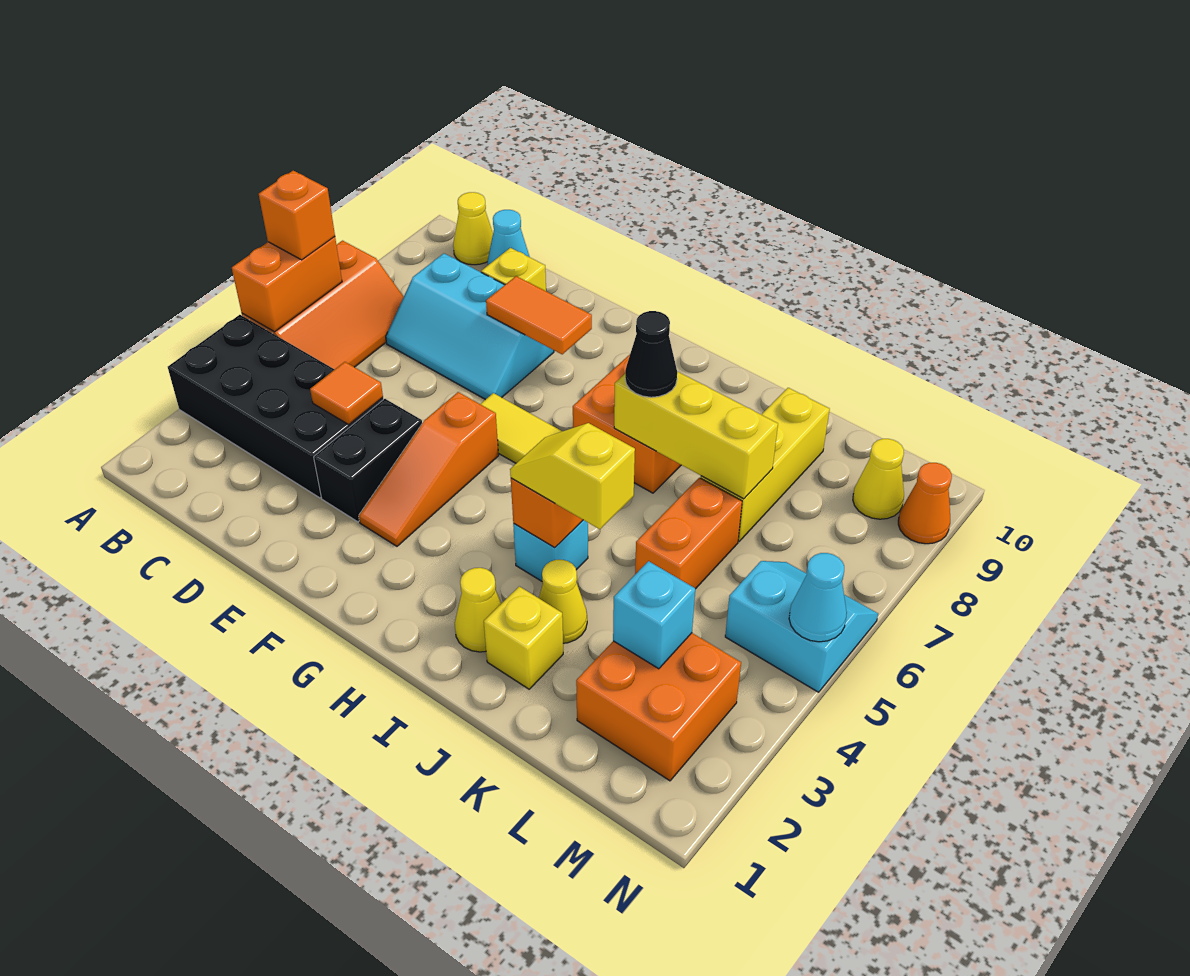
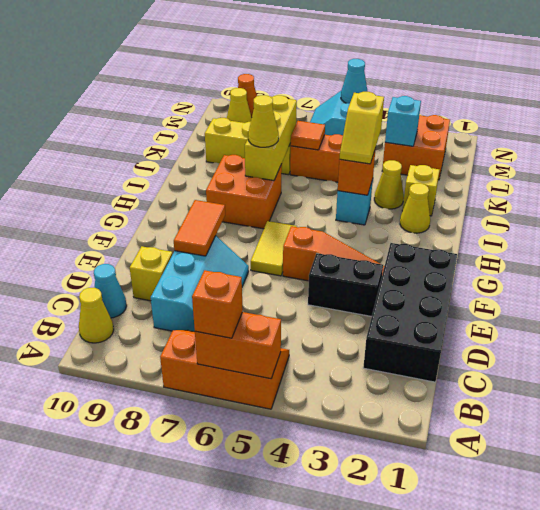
black 2x4 brick [168,315,383,498] -> black 2x4 brick moved to [363,243,457,382]
orange 1x1 tile [310,362,383,425] -> orange 1x1 tile moved to [291,121,325,150]
black 1x1 cone [625,311,677,397] -> yellow 1x1 cone [248,95,279,147]

